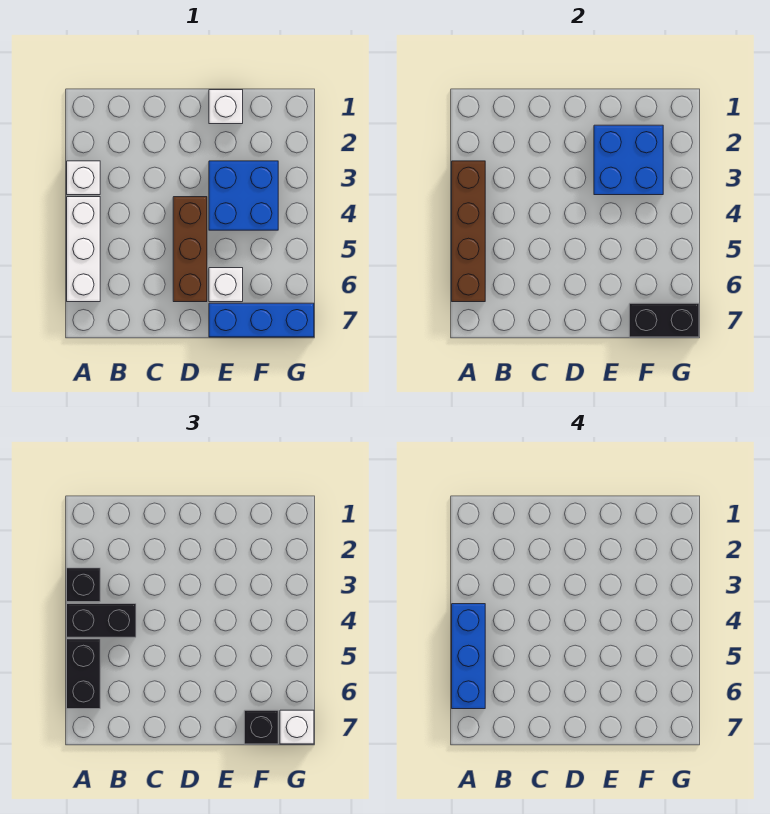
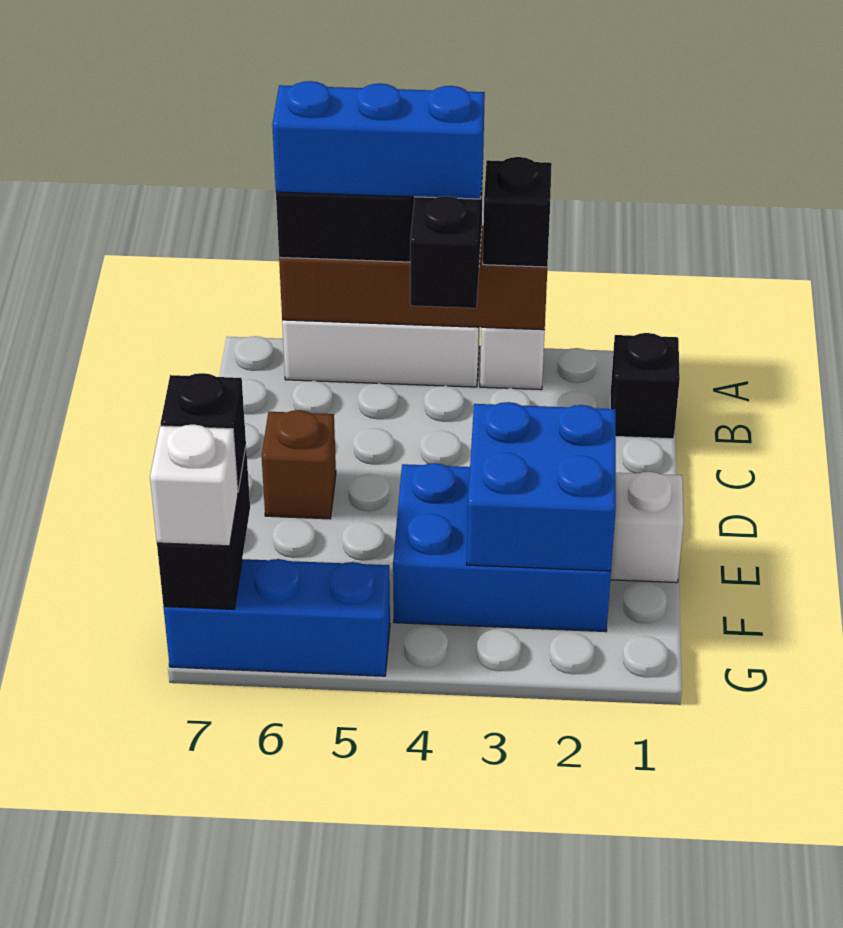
none -> black 1x1 brick [610,333,680,439]
brown 1x3 brick [173,197,207,302] -> brown 1x1 brick [262,410,336,519]
blue 2x2 brick [209,161,278,230] -> blue 2x3 brick [393,463,611,632]
white 1x1 brick [209,268,243,302] -> none
blue 1x3 brick [209,303,314,337] -> blue 1x3 brick turned to [164,559,390,676]

